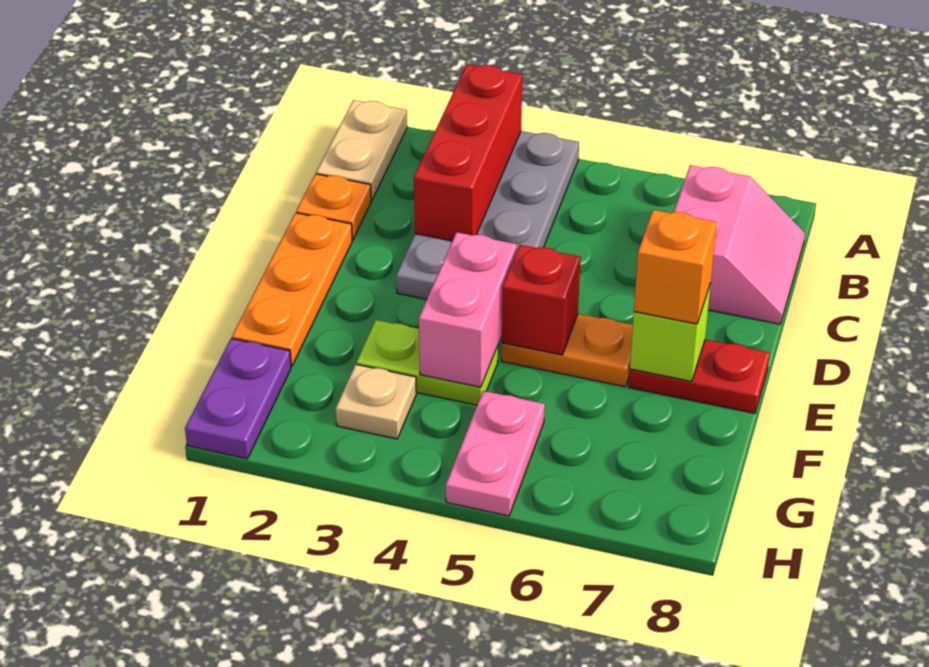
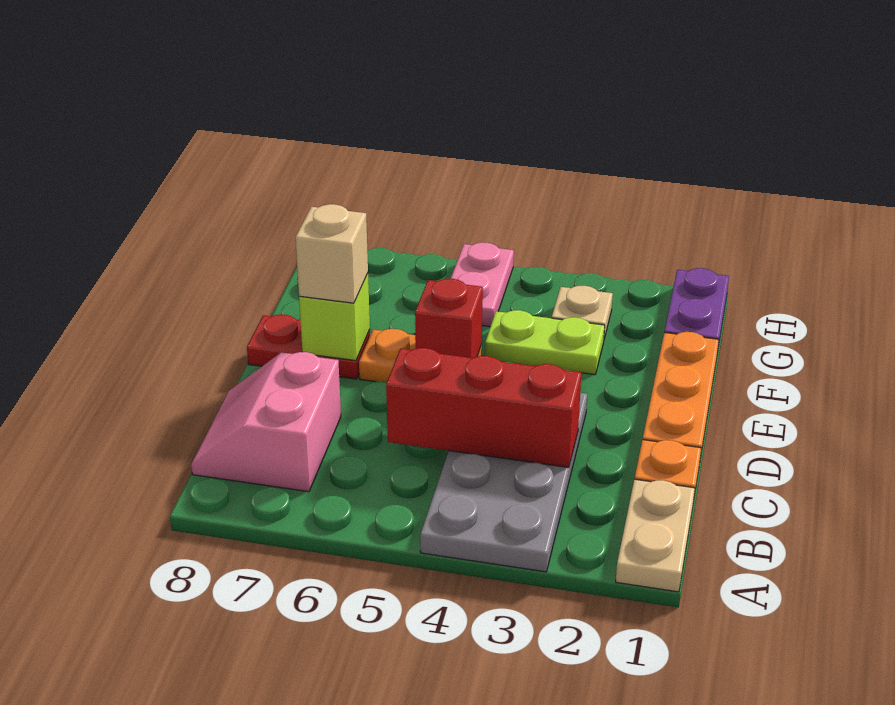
red 1x3 brick [414,64,522,241] -> red 1x3 brick turned to [386,348,581,467]
pink 1x2 brick [419,232,517,387] -> none
orange 1x1 brick [634,210,717,324] -> tan 1x1 brick [295,204,368,303]

